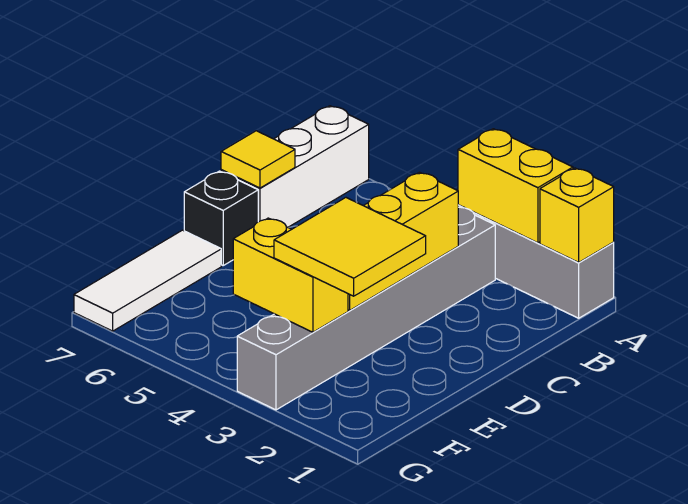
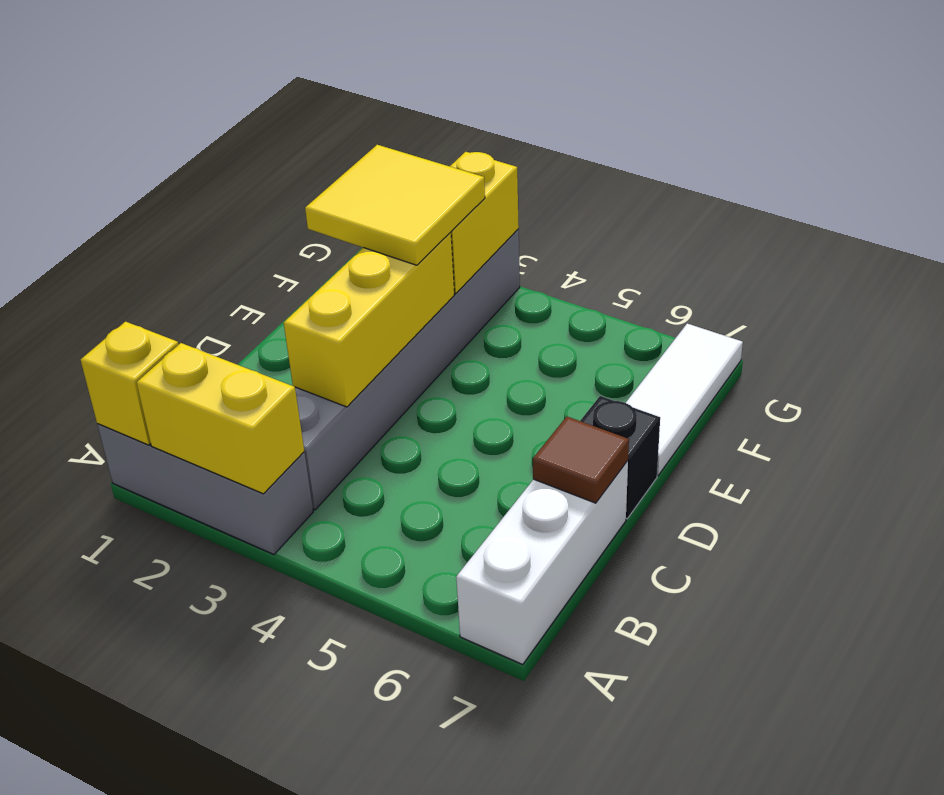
yellow 1x1 tile [221,131,295,188] -> brown 1x1 tile [533,417,629,503]
yellow 1x2 brick [233,218,348,332] -> yellow 1x2 brick turned to [450,152,519,293]

